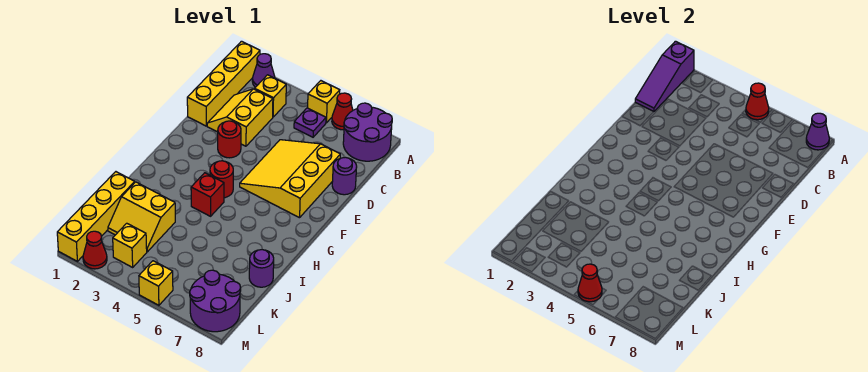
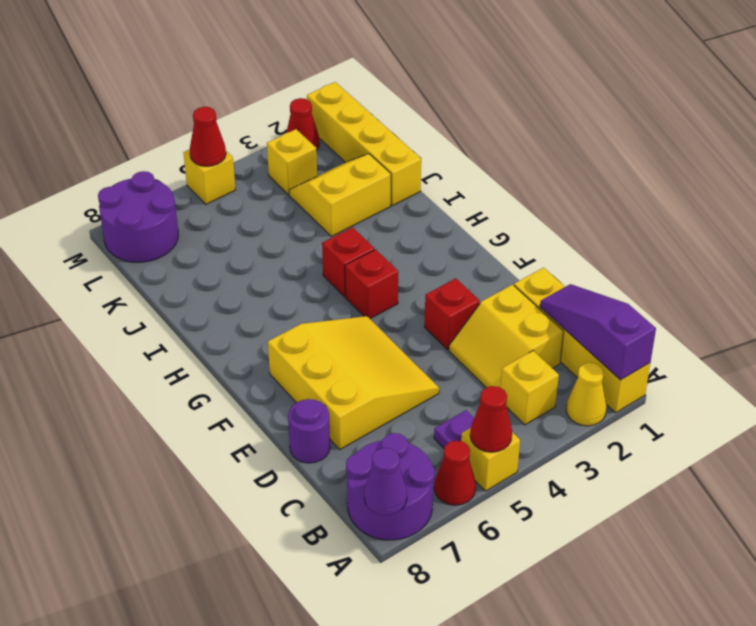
purple 1x1 cone [252,54,275,87] -> yellow 1x1 cone [566,363,607,426]
yellow 2x2 slope [207,89,273,146] -> yellow 2x2 slope turned to [449,285,564,388]
red 1x1 round brick [218,121,241,158] -> red 1x1 brick [424,278,480,350]
red 1x1 round brick [210,161,233,198] -> red 1x1 brick [345,249,398,319]
purple 1x1 round brick [249,250,274,287] -> none

